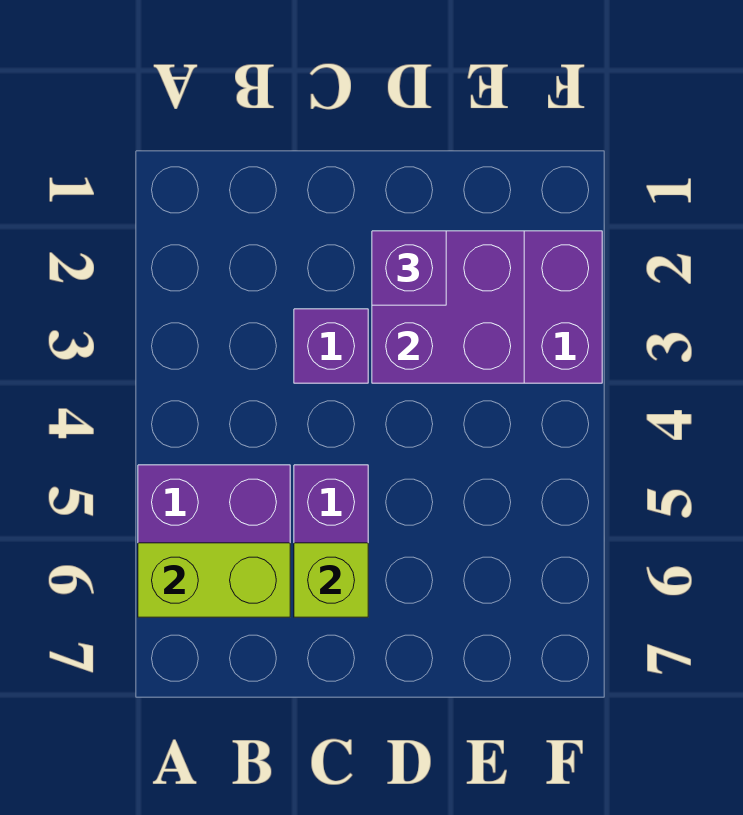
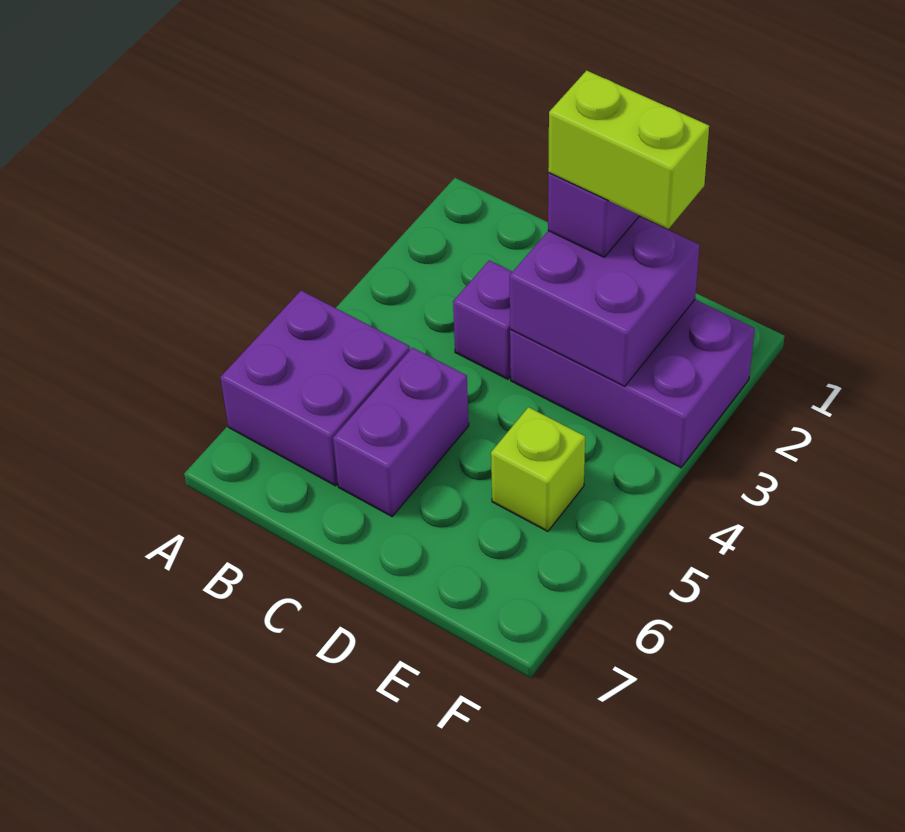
lime 1x2 brick [138,543,290,617] -> lime 1x2 brick moved to [548,70,709,229]
lime 1x1 brick [294,543,368,617] -> lime 1x1 brick moved to [491,407,585,531]

